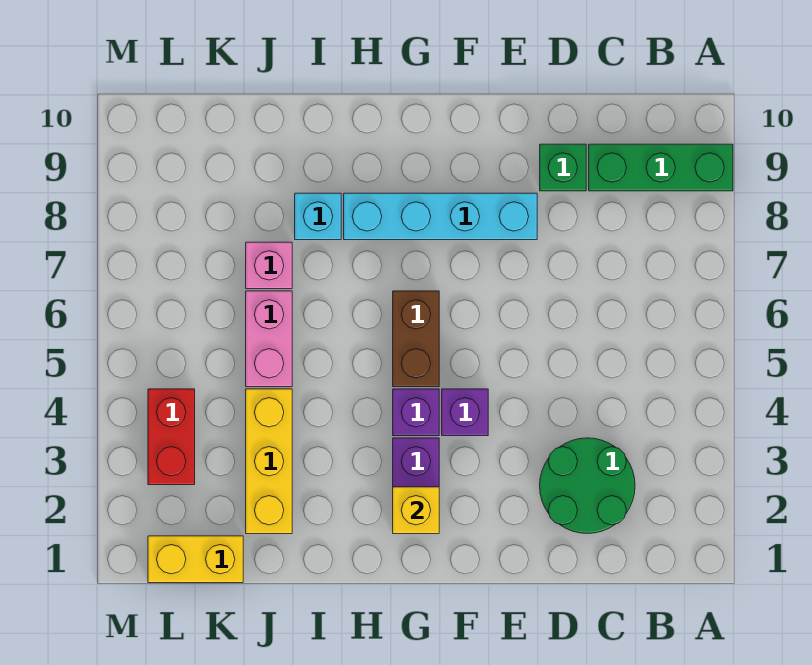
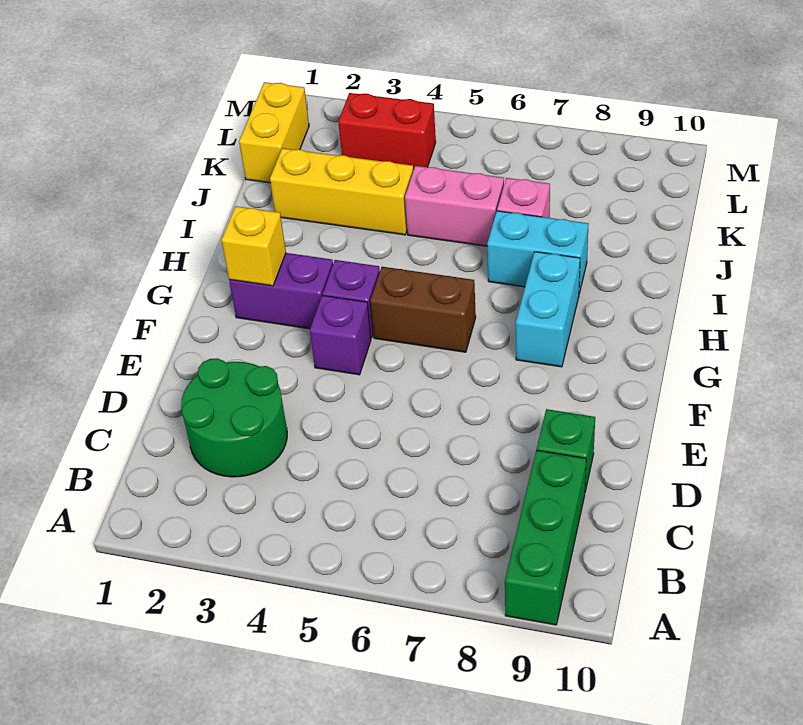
cyan 1x4 brick [344,193,537,240] -> cyan 1x2 brick [516,252,580,367]
cyan 1x1 brick [295,193,341,240] -> cyan 1x2 brick [487,211,589,293]

